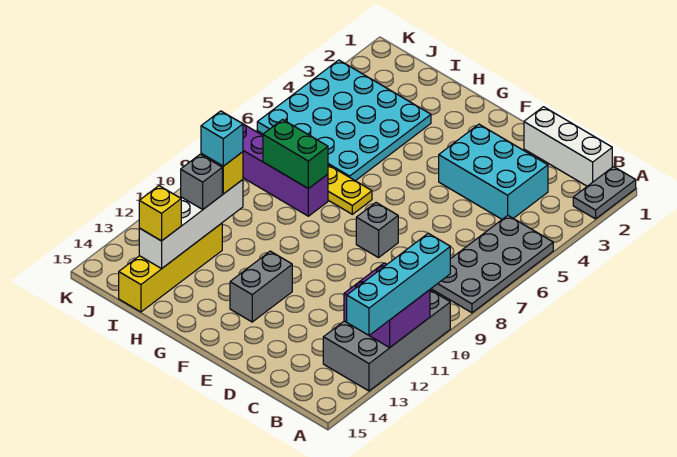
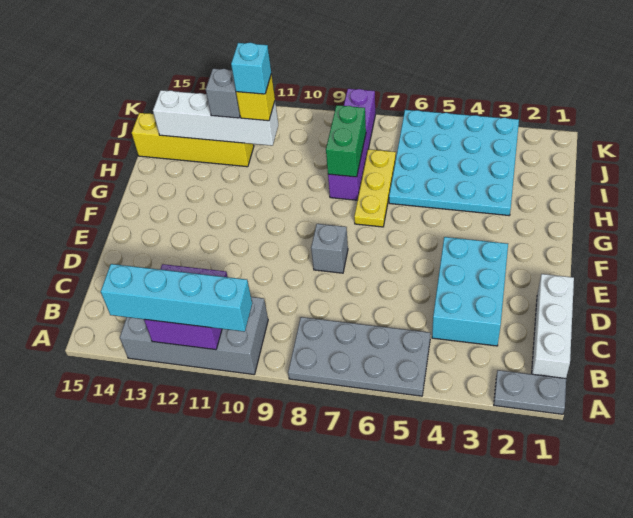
grey 1x2 brick [230,251,292,322] -> none
yellow 1x1 brick [139,186,181,241] -> none

